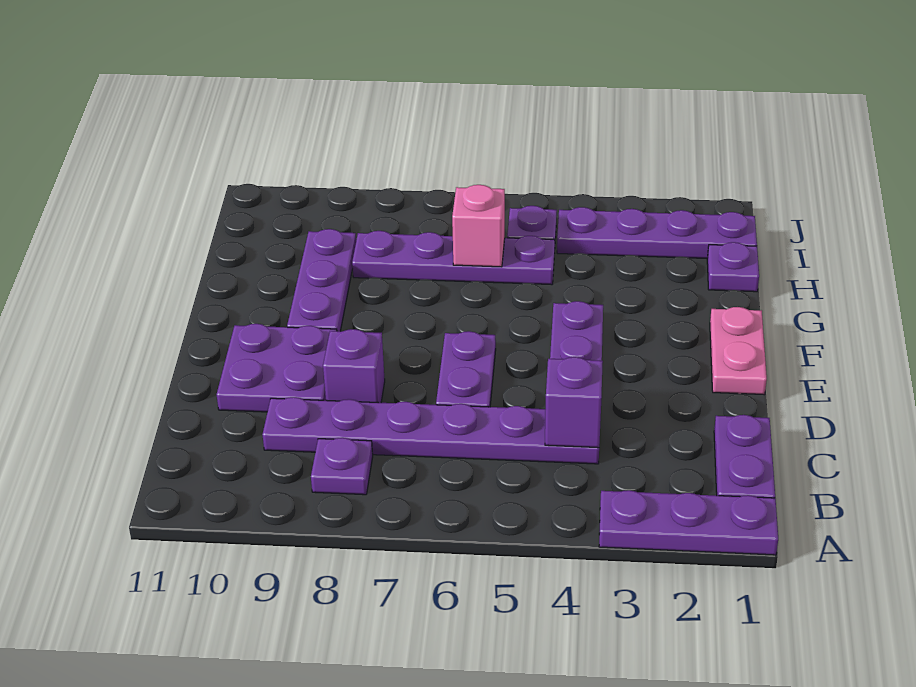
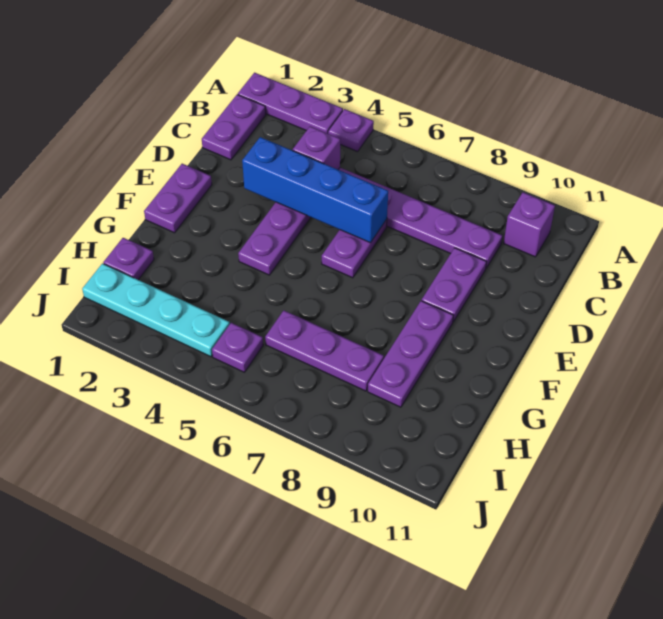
purple 1x1 plate [311,438,373,495] -> purple 1x1 plate moved to [328,109,374,152]
none -> blue 1x4 brick [242,137,388,243]
purple 1x1 brick [323,329,385,403] -> purple 1x1 brick moved to [504,192,555,257]
purple 2x2 plate [217,324,337,412] -> purple 1x2 plate [422,248,486,322]
pink 1x2 plate [710,307,767,395] -> purple 1x2 plate [144,164,212,233]
purple 1x4 plate [352,231,555,285] -> purple 1x3 plate [265,311,384,391]
pink 1x1 brick [452,185,505,267] -> none
purple 1x4 plate [557,207,757,258] -> cyan 1x4 plate [82,263,230,357]

